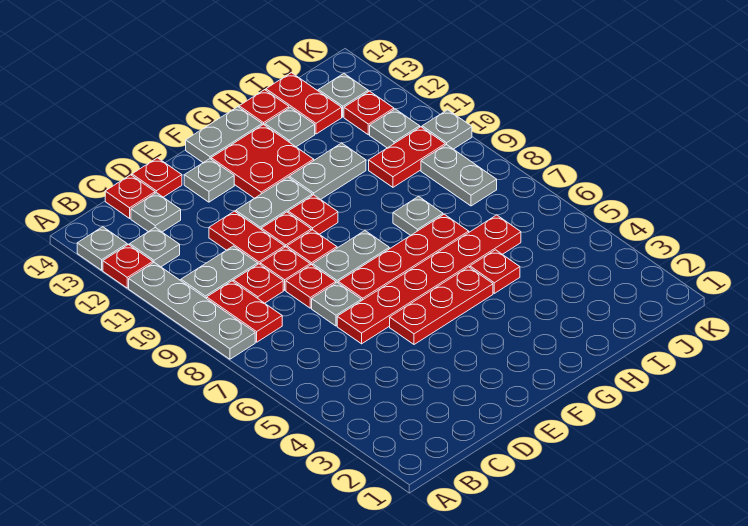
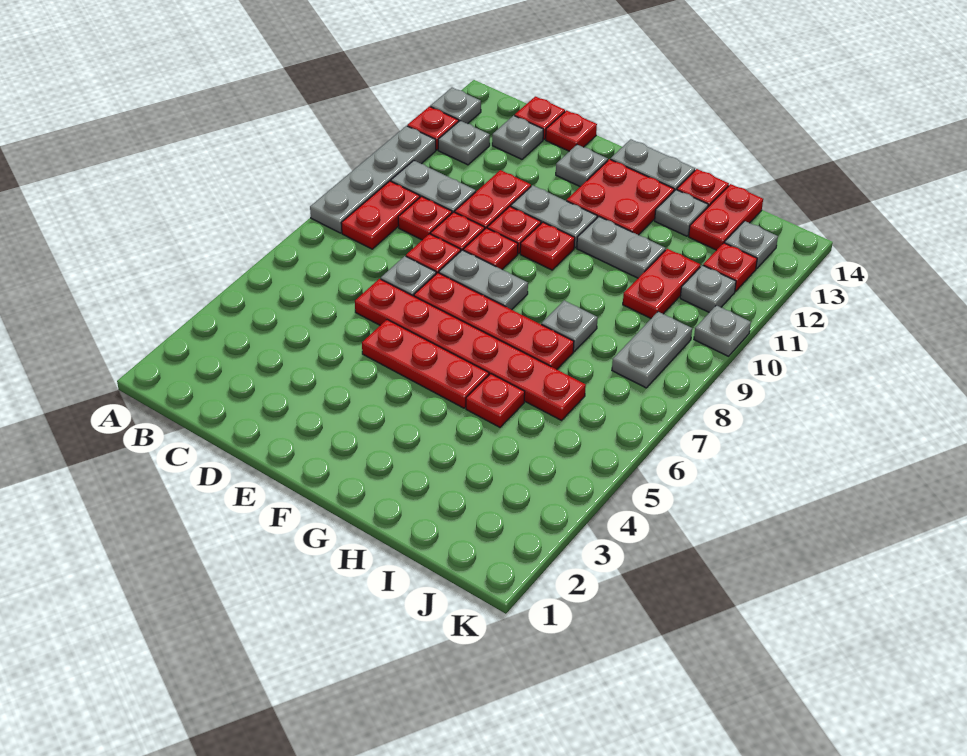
red 1x2 plate [369,127,445,187] -> red 1x2 plate turned to [623,249,700,318]

